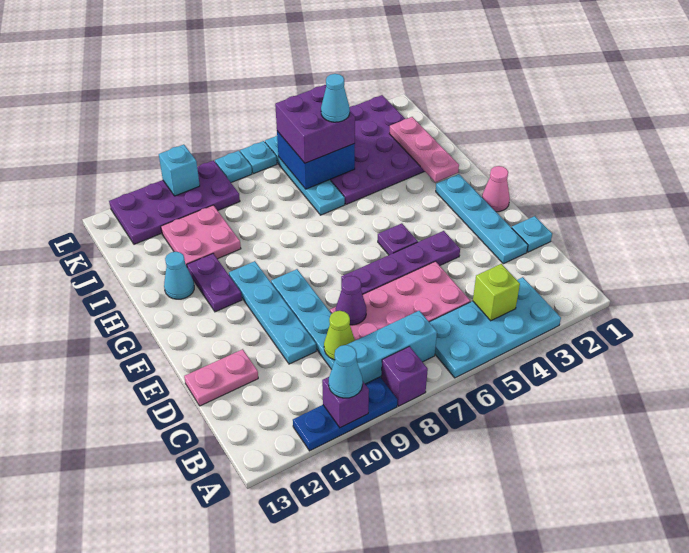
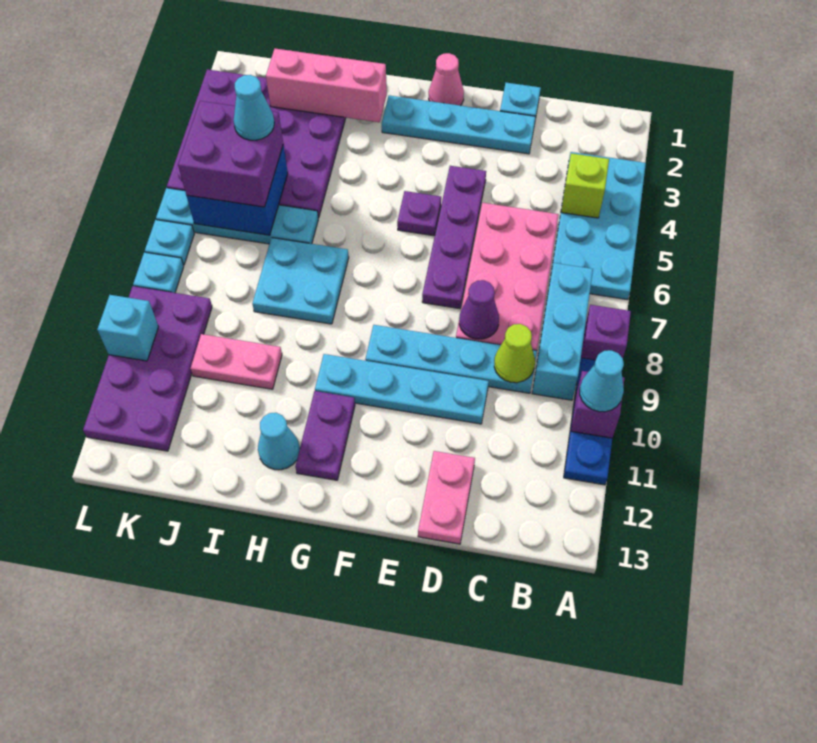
purple 1x2 plate [187,254,242,312] -> purple 1x2 plate turned to [295,391,355,480]
pink 1x3 plate [389,117,459,182] -> pink 1x3 brick [266,49,387,122]
none -> cyan 2x2 plate [252,238,349,324]
pink 2x2 plate [161,205,241,266] -> pink 1x2 plate [191,334,282,389]

